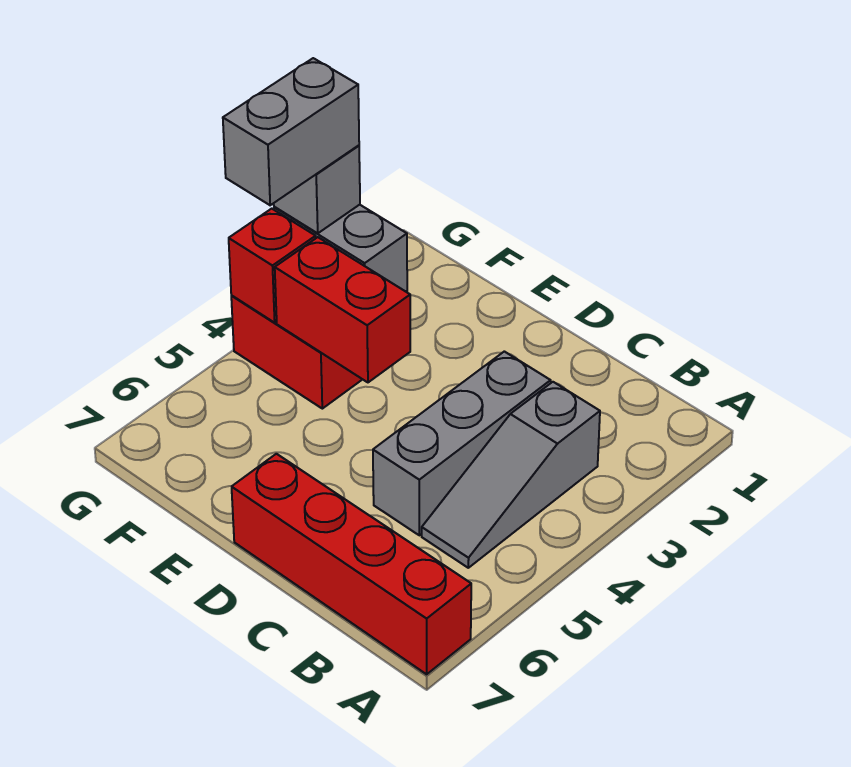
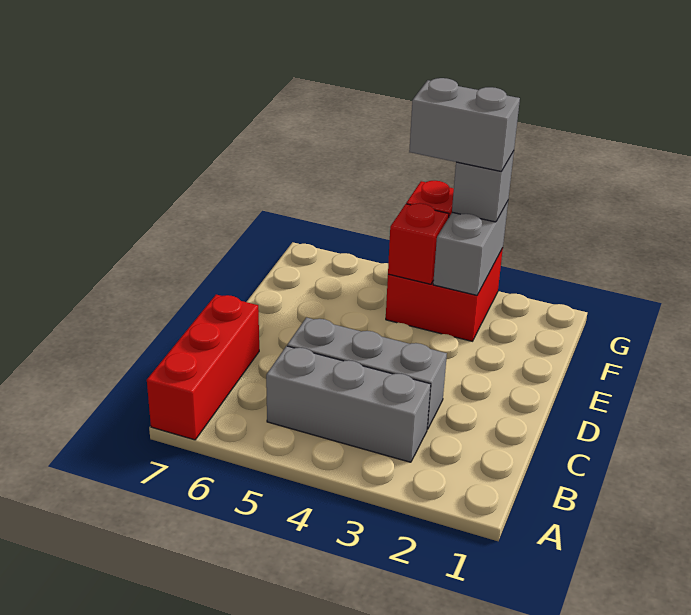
red 1x4 brick [232,454,471,674] -> red 1x3 brick [147,295,259,440]
grey 1x3 slope [422,382,600,568] -> grey 1x3 brick [266,346,431,462]
red 1x2 brick [275,237,410,382] -> red 1x1 brick [388,203,449,284]

